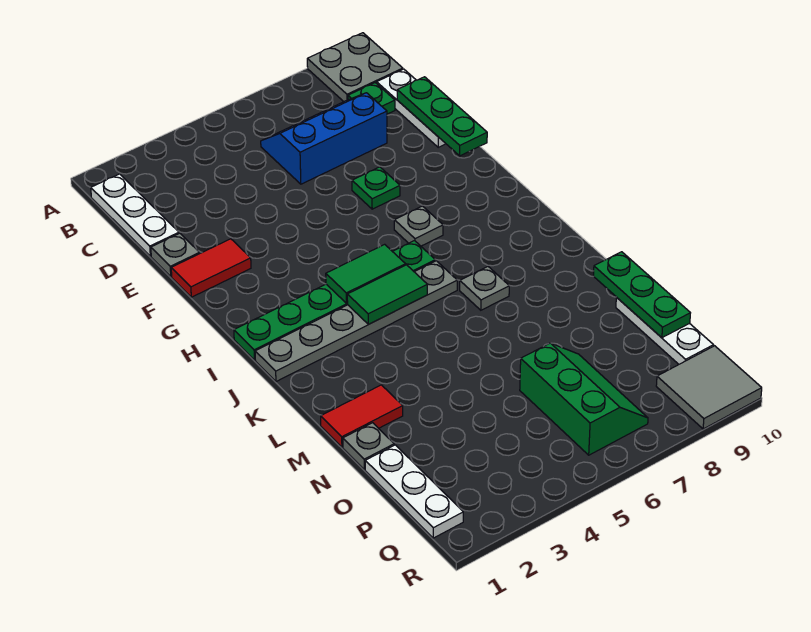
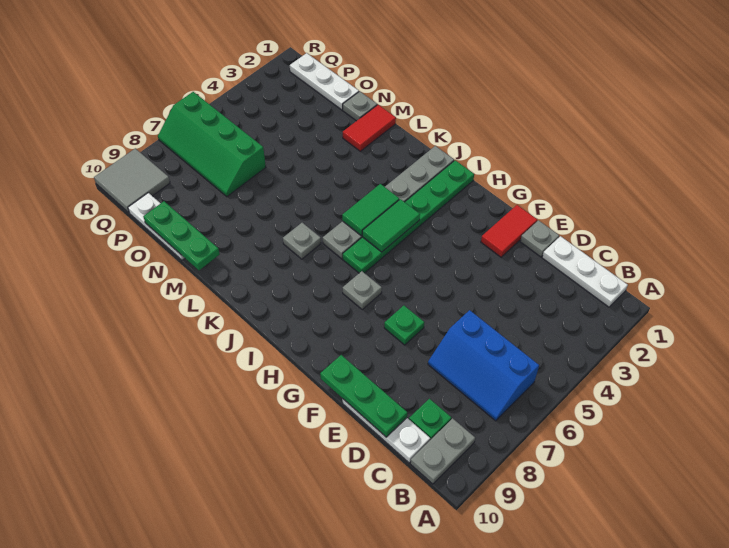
grey 2x2 plate [307,33,403,102] -> grey 1x2 plate [410,418,475,484]
blue 2x3 slope [261,93,387,184] -> blue 2x3 slope turned to [428,310,539,421]
green 2x3 slope [520,343,648,455] -> green 2x4 slope [158,92,266,197]

